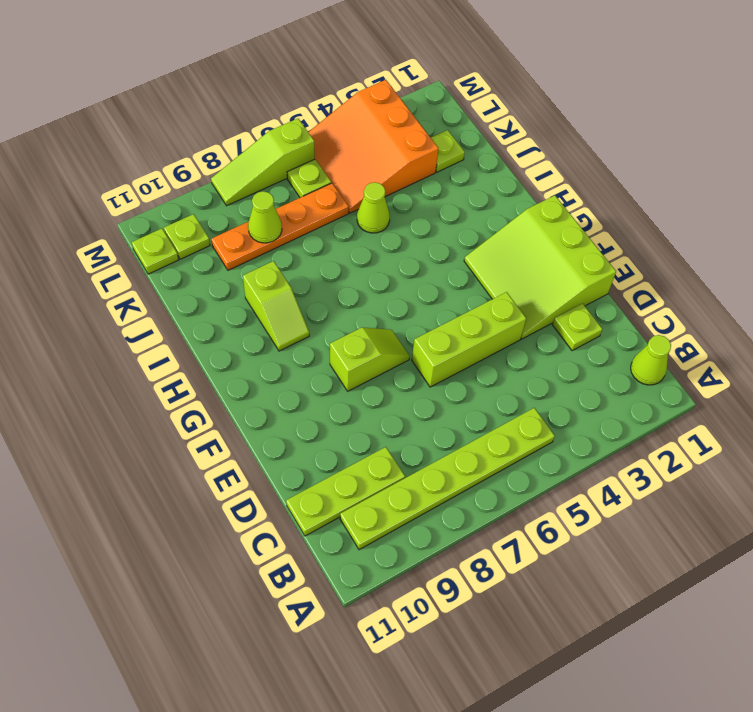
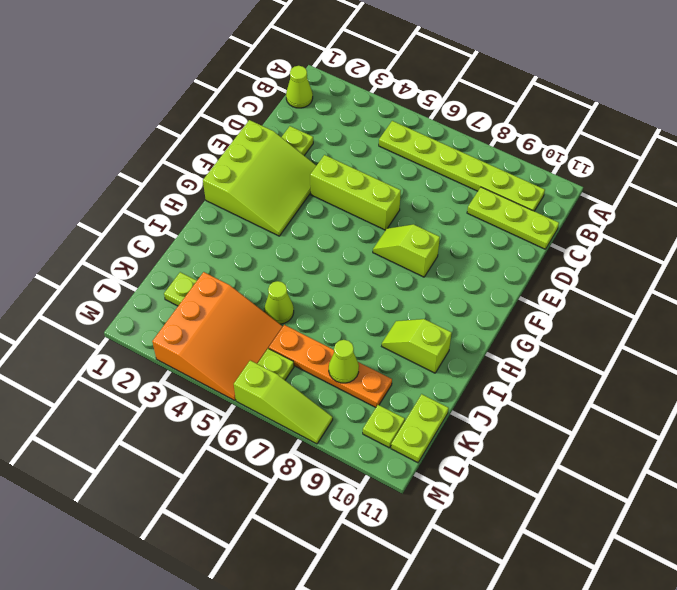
lime 1x2 slope [243,261,309,351] -> lime 1x2 slope turned to [382,319,452,373]
lime 1x1 plate [132,229,179,274] -> lime 1x2 plate [391,394,449,463]

